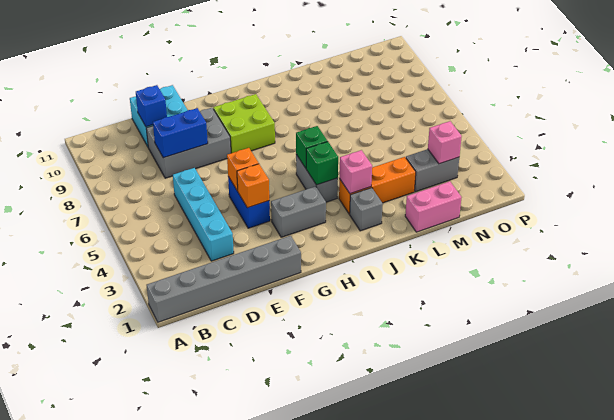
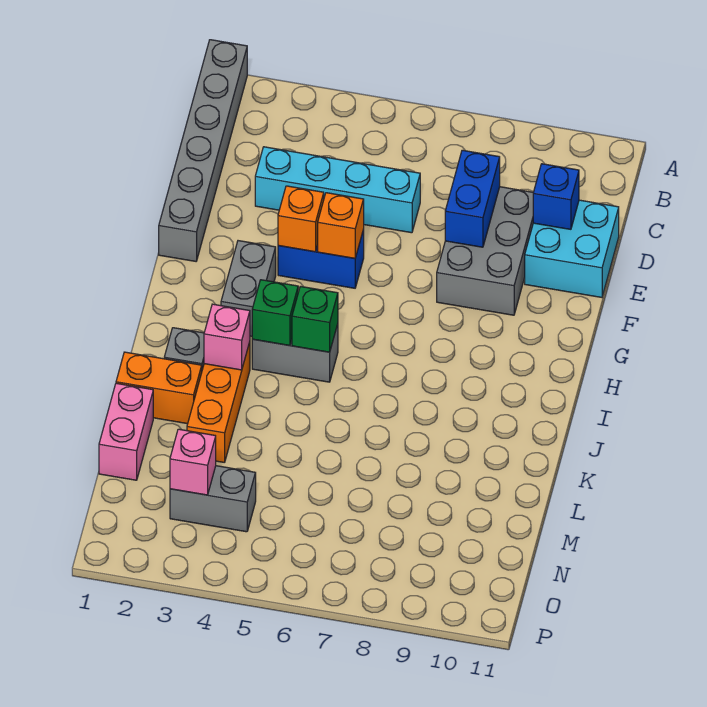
lime 2x2 brick [213,94,275,153] -> none
none -> orange 1x2 brick [116,352,202,424]
grey 1x2 brick [406,149,459,192] -> grey 1x2 brick turned to [170,466,256,532]

